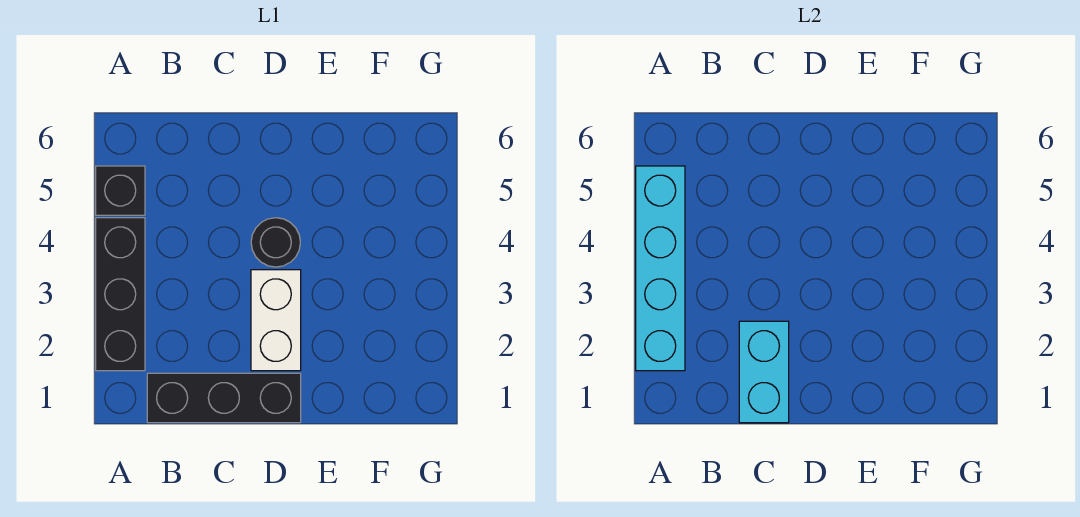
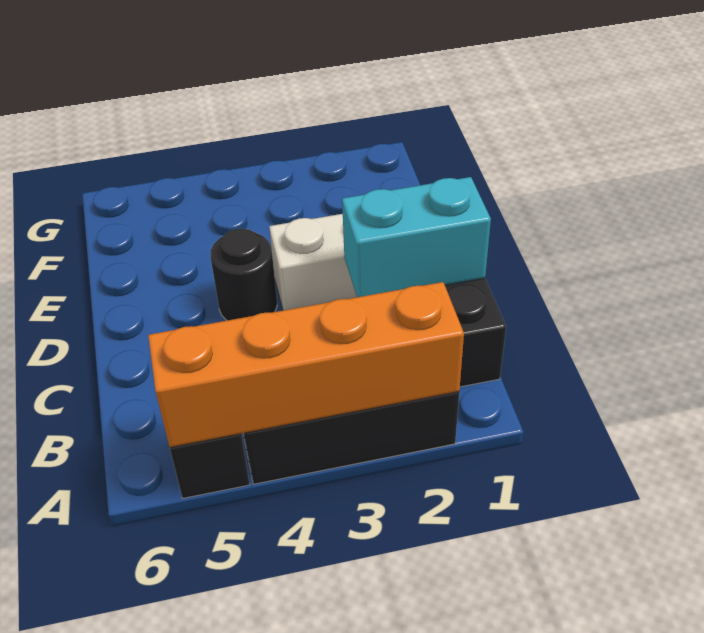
cyan 1x4 brick [636,166,685,371] -> orange 1x4 brick [148,282,464,447]

